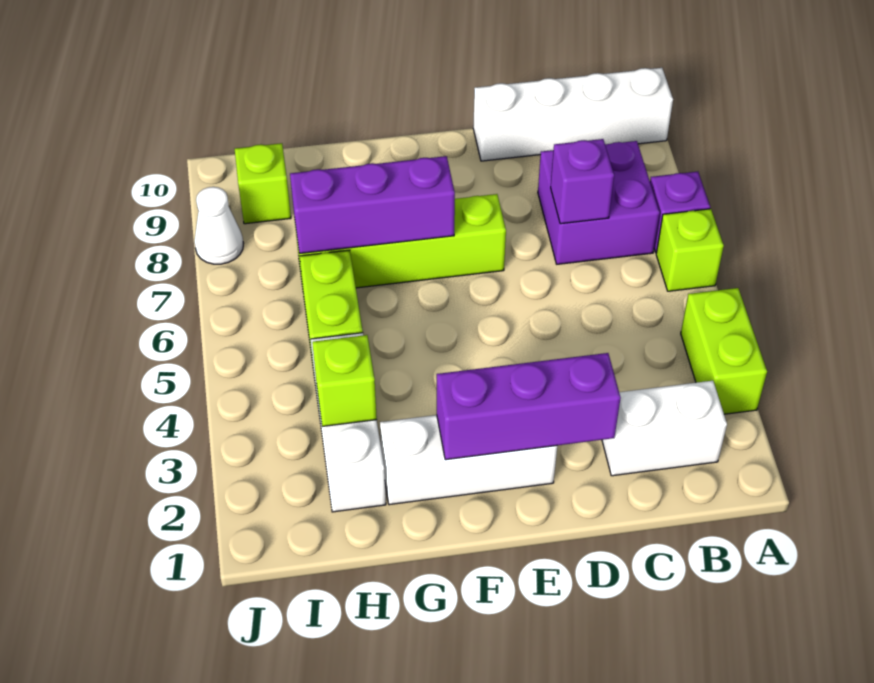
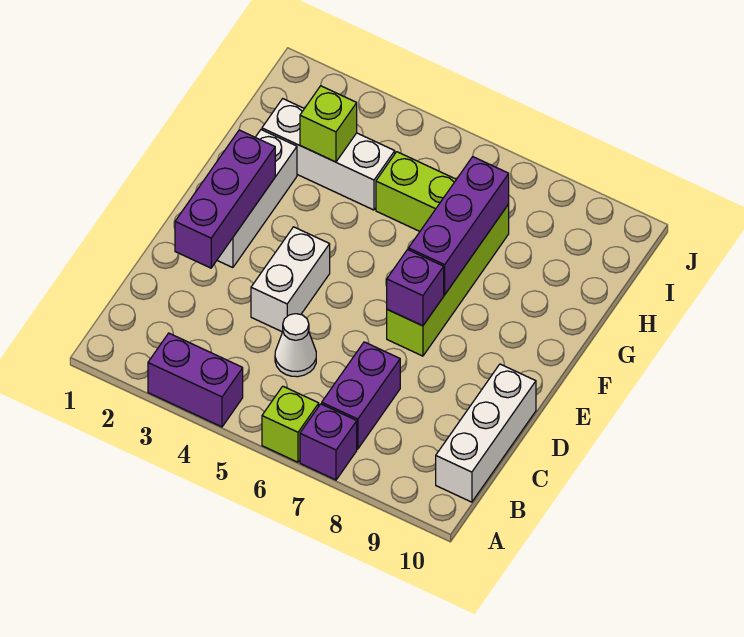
lime 1x2 brick [681,288,767,414] -> purple 1x2 brick [148,333,243,427]
white 1x4 brick [473,68,673,161] -> white 1x3 brick [436,364,536,502]
white 1x2 brick [602,381,727,476] -> white 1x2 brick moved to [251,227,330,332]
purple 2x2 brick [538,141,660,264] -> purple 1x2 brick [322,342,400,449]
purple 1x1 brick [551,139,614,224] -> purple 1x1 brick moved to [387,249,444,326]
lime 1x1 brick [235,143,291,224] -> none
white 1x1 cone [194,187,243,264] -> white 1x1 cone moved to [275,314,316,377]

